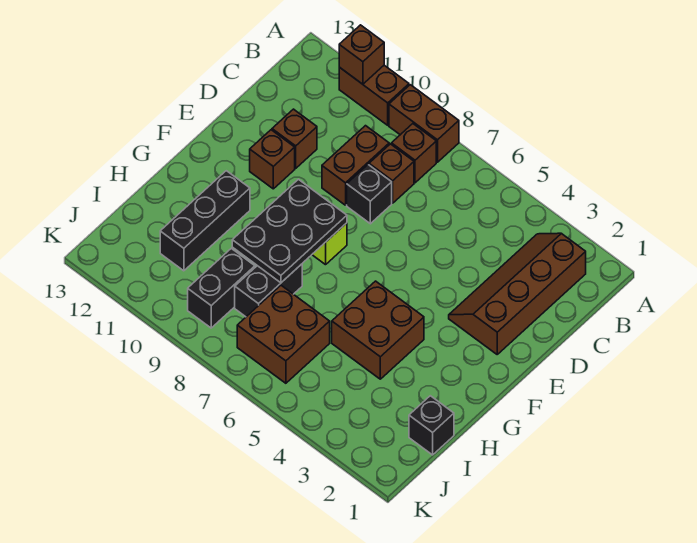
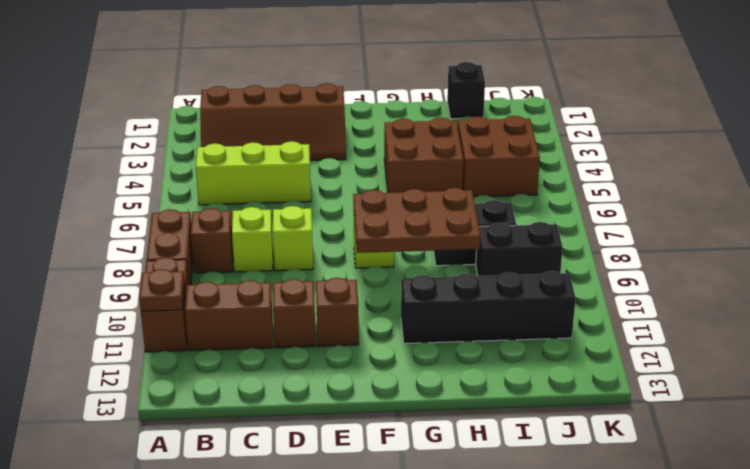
brown 1x1 brick [339,25,384,84] -> brown 1x1 plate [139,269,185,311]
none -> lime 1x3 brick [196,141,311,205]
brown 1x1 brick [369,144,414,203] -> lime 1x1 brick [232,207,273,272]
brown 1x2 brick [322,126,389,205] -> brown 1x2 brick moved to [185,280,273,351]
black 1x1 brick [347,165,392,224] -> lime 1x1 brick [273,206,313,271]
black 2x3 plate [232,179,347,283] -> brown 2x3 plate [353,188,480,253]
black 1x3 brick [160,171,250,271] -> black 1x4 brick [401,271,576,344]
brown 2x2 brick [237,285,330,383] -> brown 2x2 brick moved to [458,116,540,197]

